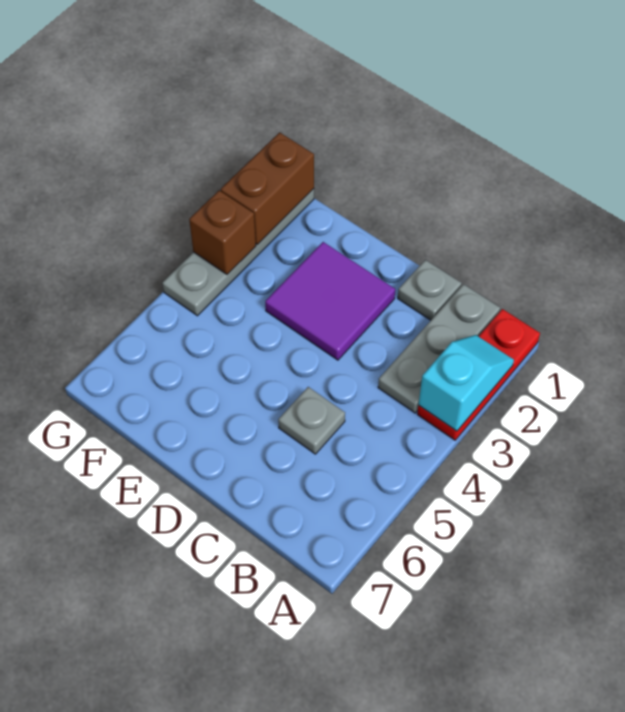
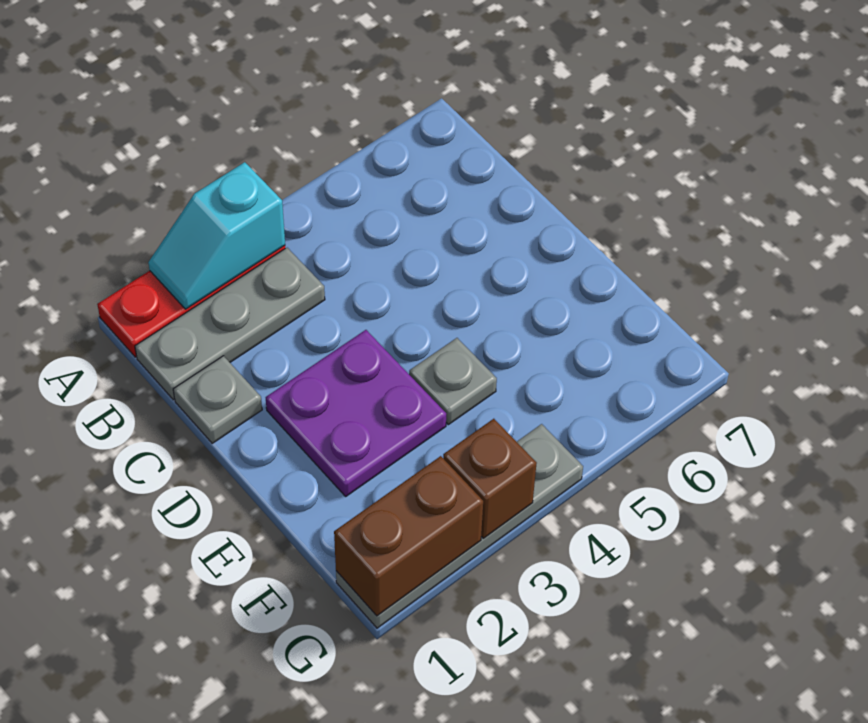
grey 1x1 plate [278,387,345,454] -> grey 1x1 plate moved to [409,338,497,425]
purple 2x2 tile [265,242,395,360] -> purple 2x2 plate [266,330,446,496]

